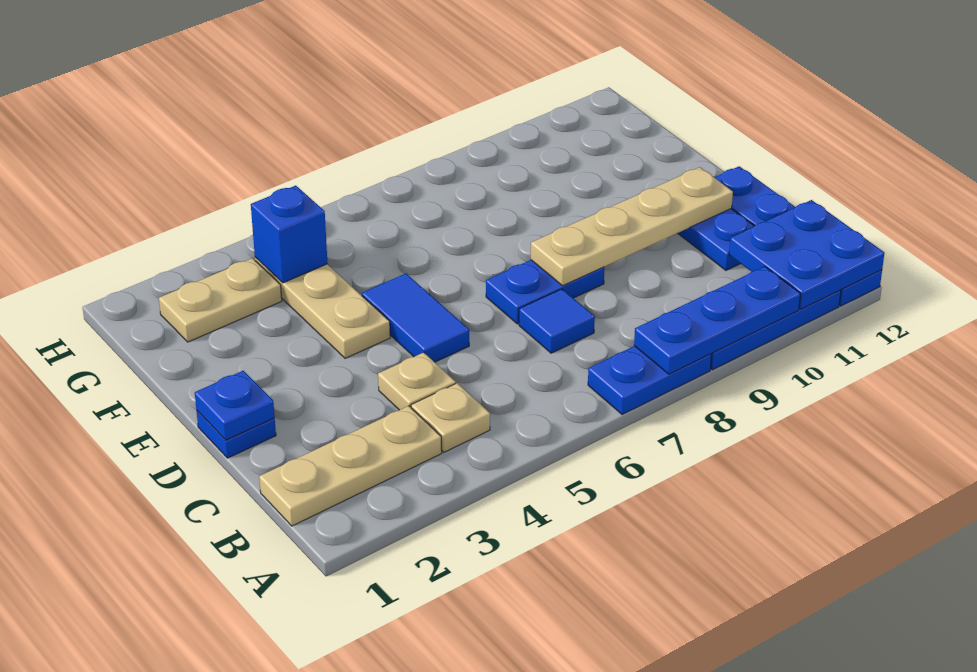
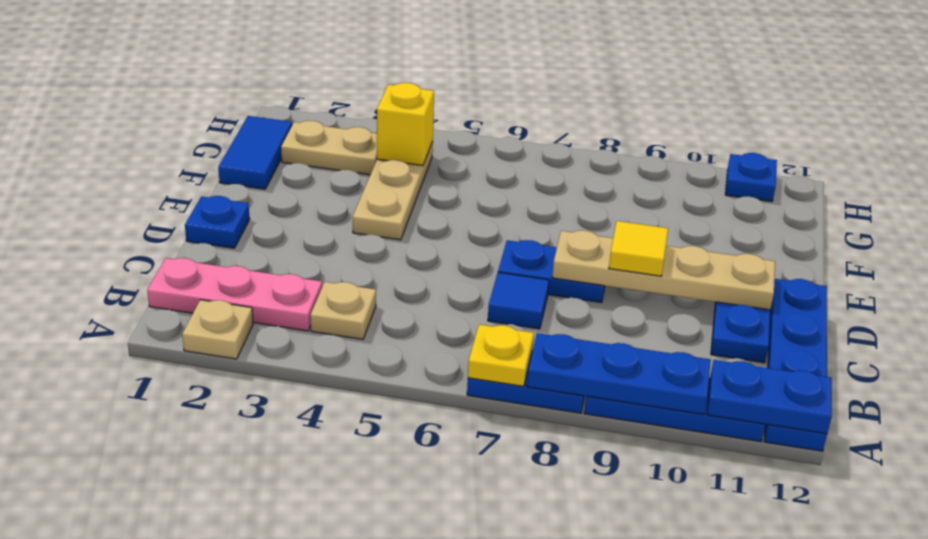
none -> yellow 1x1 plate [468,324,534,386]
blue 2x2 plate [729,200,884,309] -> blue 1x2 plate [707,360,832,434]
tan 1x3 plate [259,406,442,526] -> pink 1x3 plate [147,258,322,331]
tan 1x1 plate [378,352,456,410] -> tan 1x1 plate moved to [182,300,253,359]
blue 1x1 plate [195,371,275,440] -> blue 1x1 plate moved to [725,153,777,202]
blue 1x2 tile [362,274,469,362] -> blue 1x2 tile moved to [218,116,292,189]
none -> yellow 1x1 tile [609,221,668,276]
blue 1x1 brick [251,186,328,283] -> yellow 1x1 brick [377,83,434,166]

